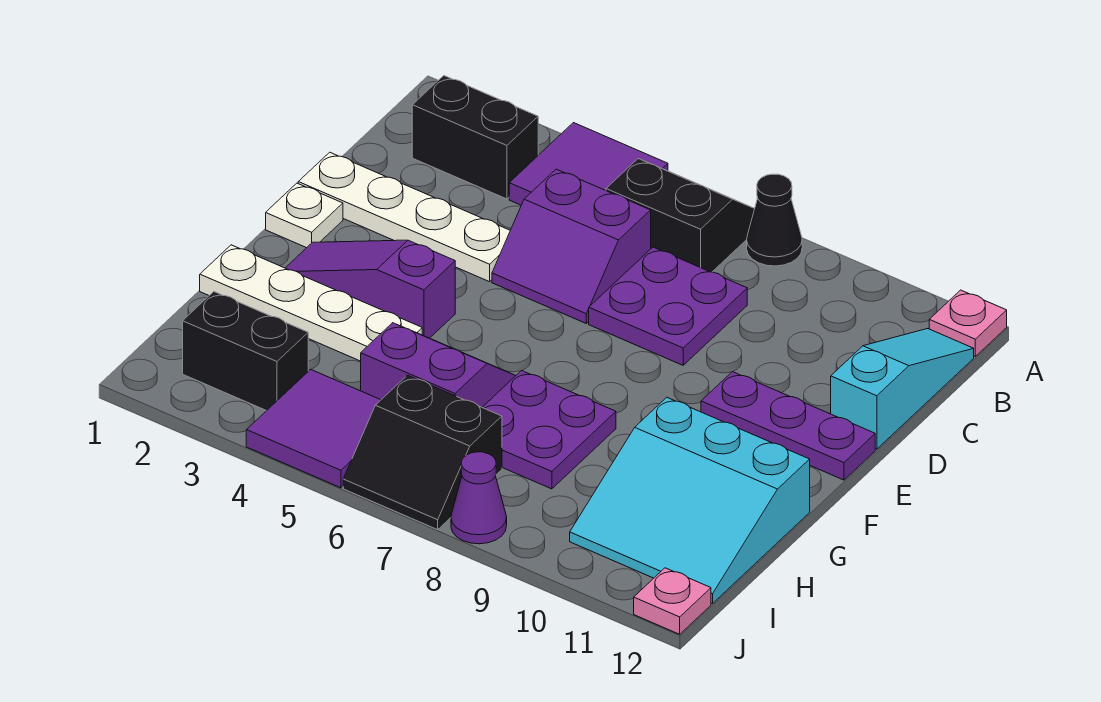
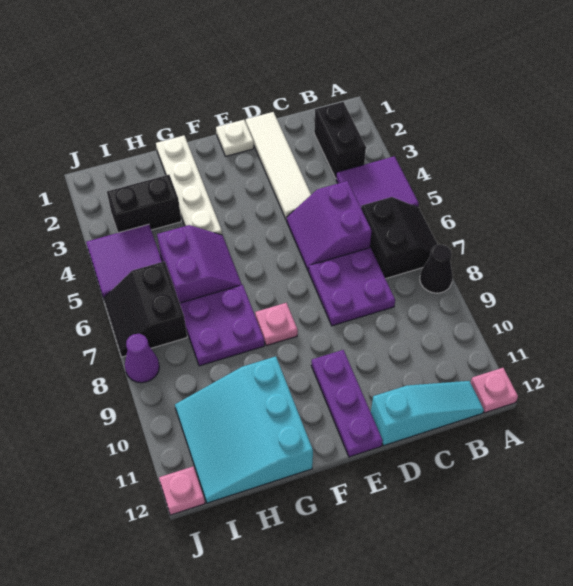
white 1x4 plate [298,152,510,282] -> white 1x4 tile [246,112,311,220]
purple 1x3 slope [286,240,455,338] -> none
none -> pink 1x1 plate [255,303,298,346]
black 1x2 brick [183,292,308,411] -> black 1x2 brick turned to [107,175,181,233]

